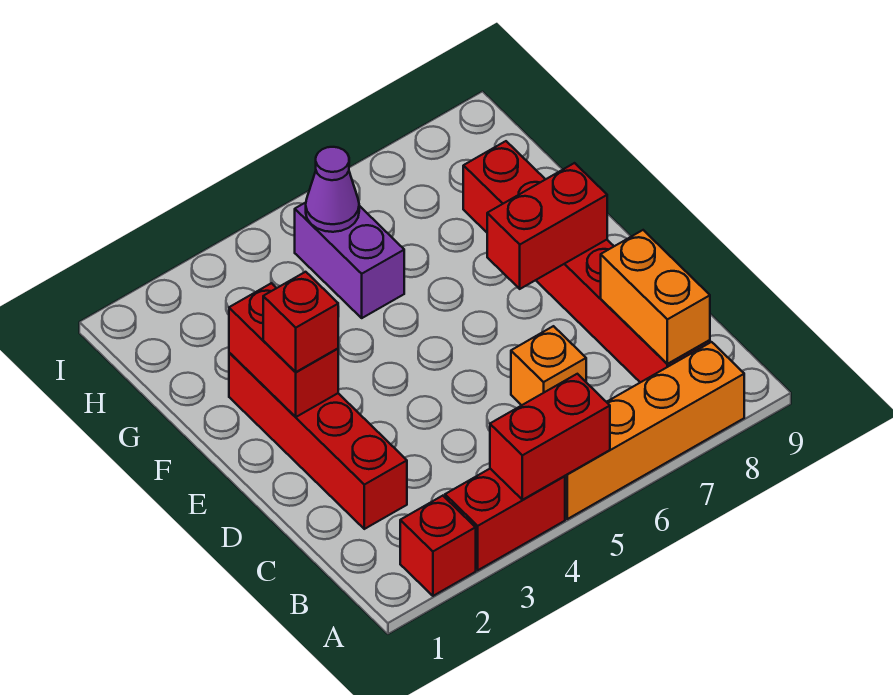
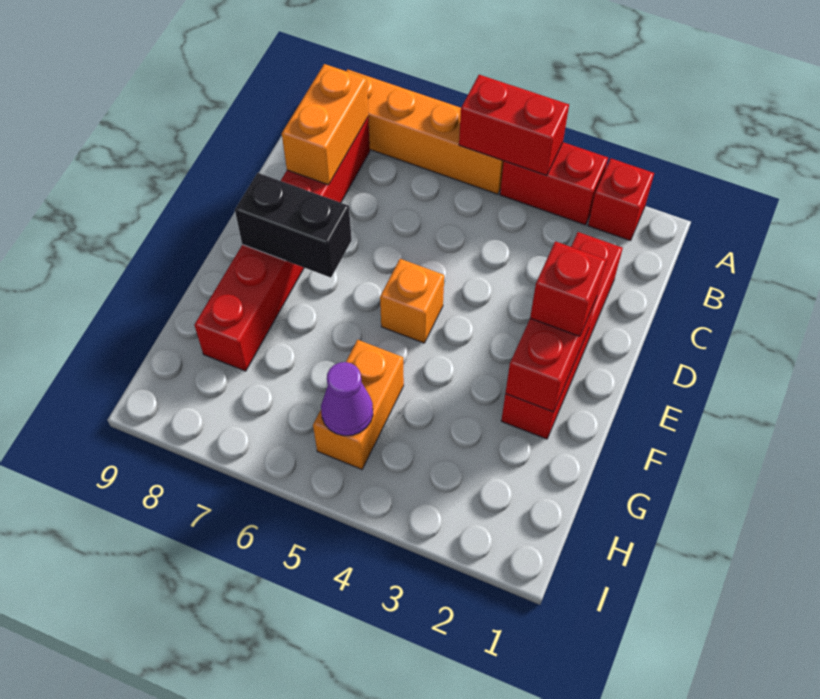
orange 1x1 brick [511,326,586,405] -> orange 1x1 brick moved to [380,259,444,343]
red 1x2 brick [487,163,607,289] -> black 1x2 brick [235,173,352,278]
purple 1x2 brick [295,202,404,318] -> orange 1x2 brick [313,340,404,469]

